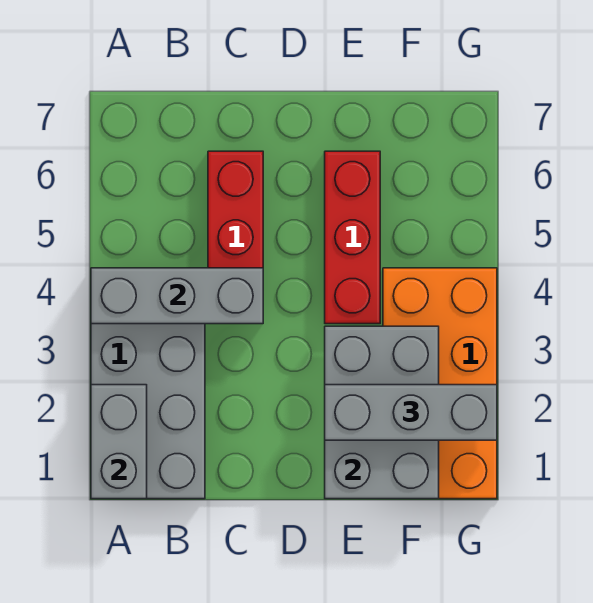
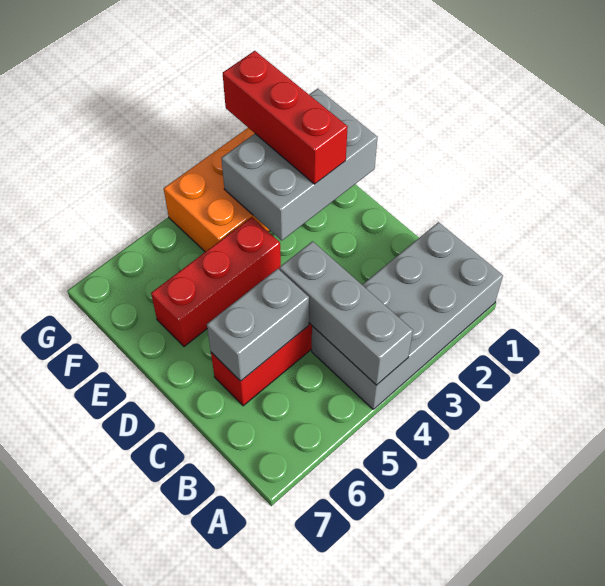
grey 1x2 brick [91,385,147,499] -> grey 1x2 brick moved to [207,269,309,381]
grey 1x3 brick [325,385,497,440] -> red 1x3 brick [223,51,348,184]

